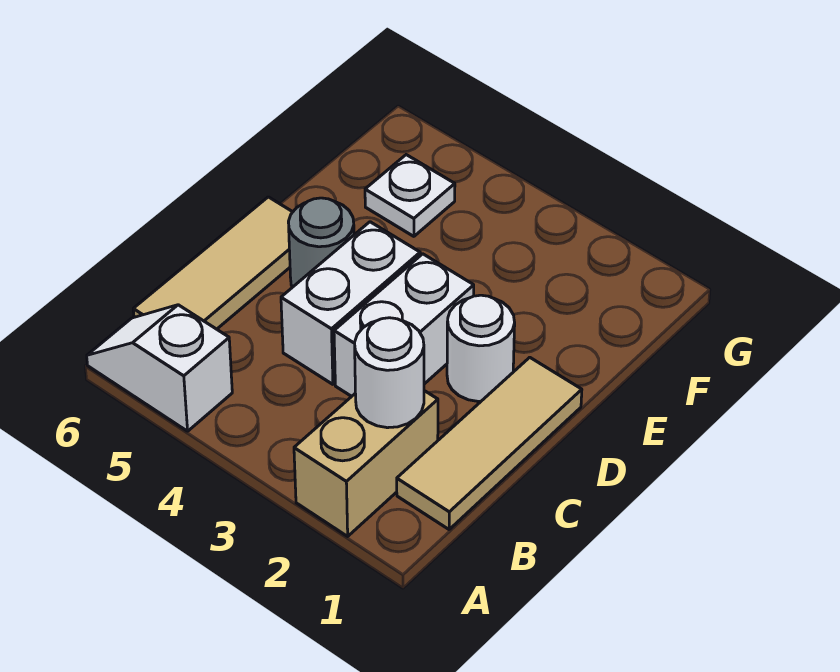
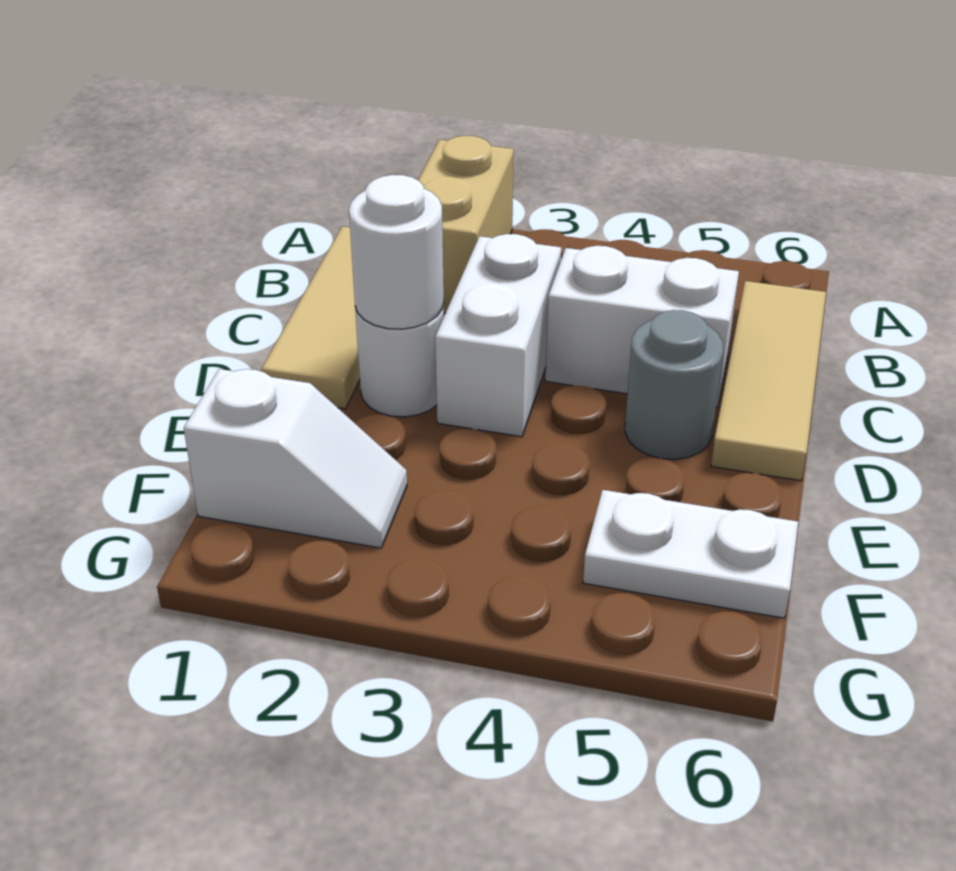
white 1x2 slope [87,305,232,431] -> white 1x2 slope moved to [184,369,407,548]
white 1x1 round brick [355,318,424,428] -> white 1x1 round brick moved to [349,175,444,329]
white 1x2 brick [281,222,420,384] -> white 1x2 brick turned to [545,246,739,407]
white 1x1 plate [365,155,455,236] -> white 1x2 plate [583,490,798,618]

